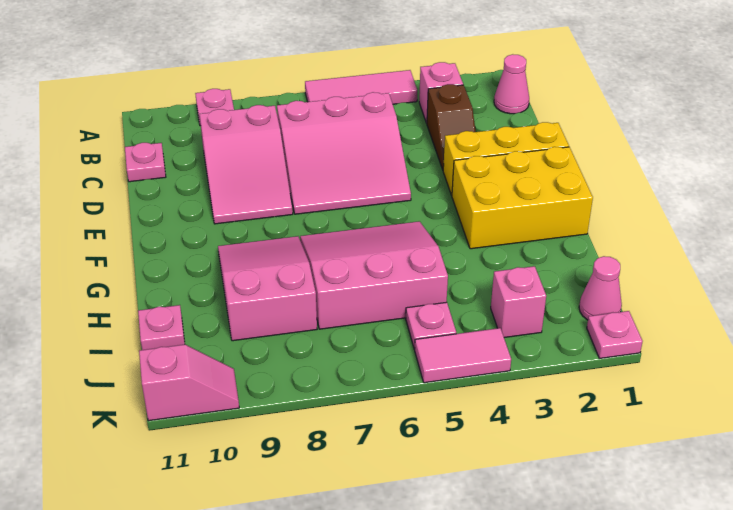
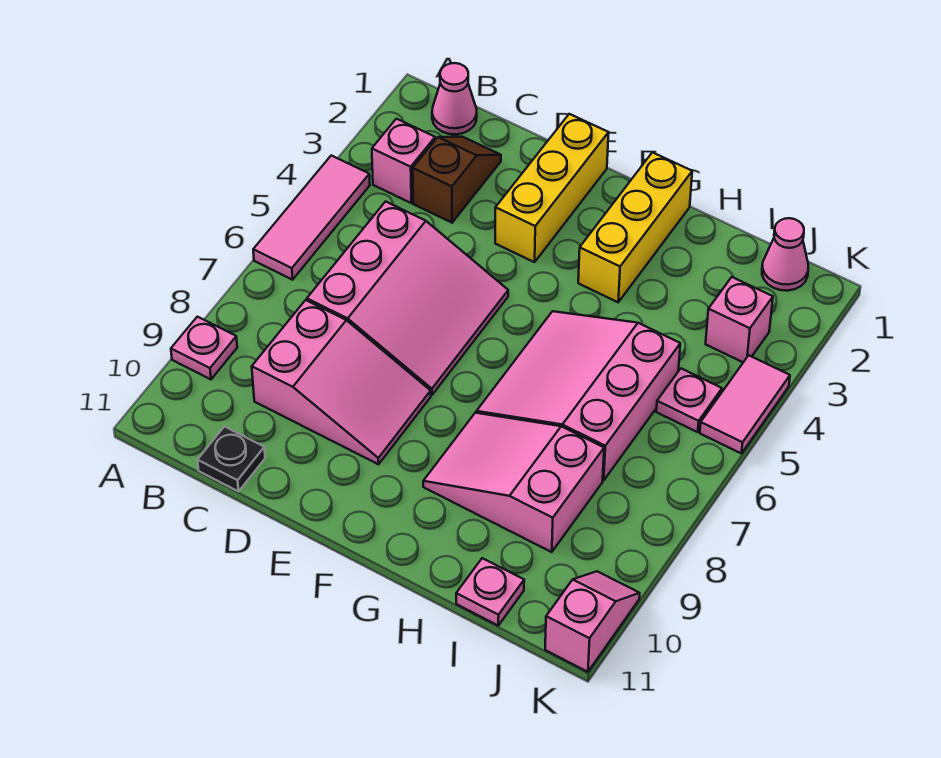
brown 1x2 slope [427,84,476,170] -> brown 1x2 slope turned to [413,137,501,223]
pink 1x1 plate [125,143,166,182] -> black 1x1 plate [198,427,265,491]
yellow 2x3 brick [452,147,593,249] -> yellow 1x3 brick [578,152,692,302]
pink 1x1 plate [587,311,643,359] -> none

